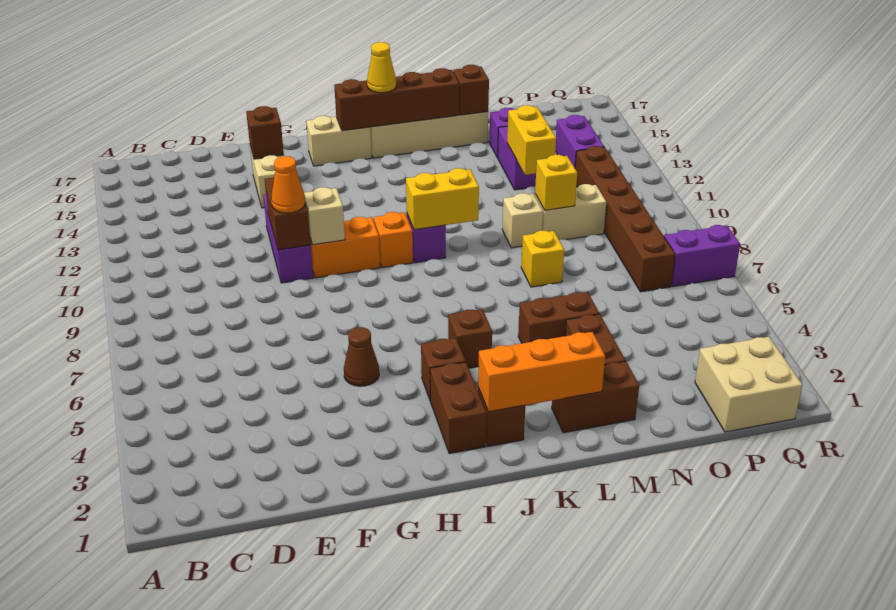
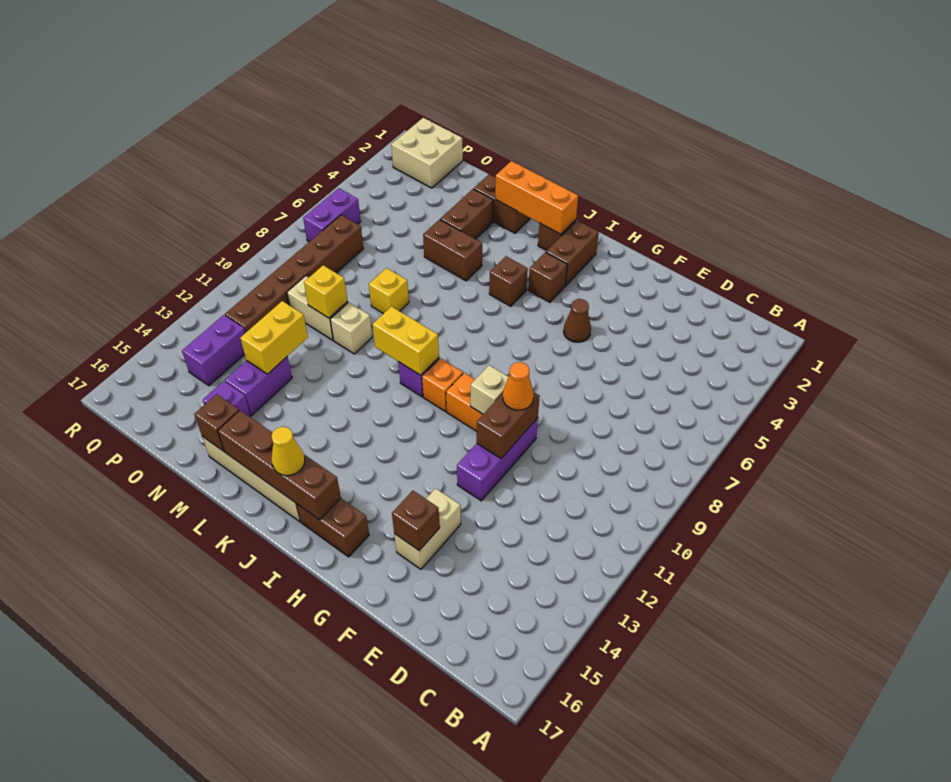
tan 1x2 brick [306,116,372,166] -> brown 1x2 brick [296,498,369,557]
purple 1x2 brick [664,225,740,287] -> purple 1x2 brick turned to [303,188,361,242]

